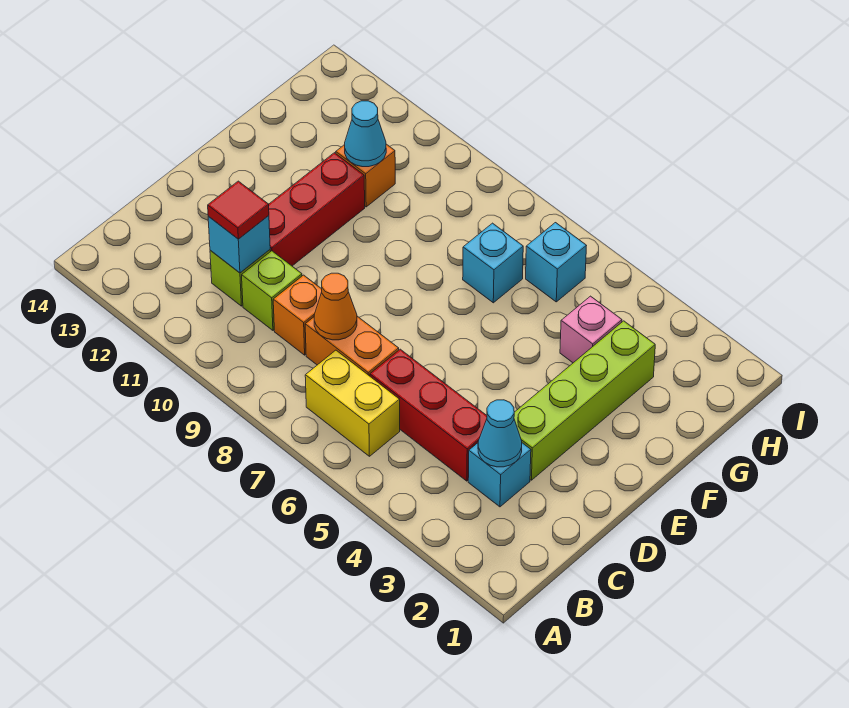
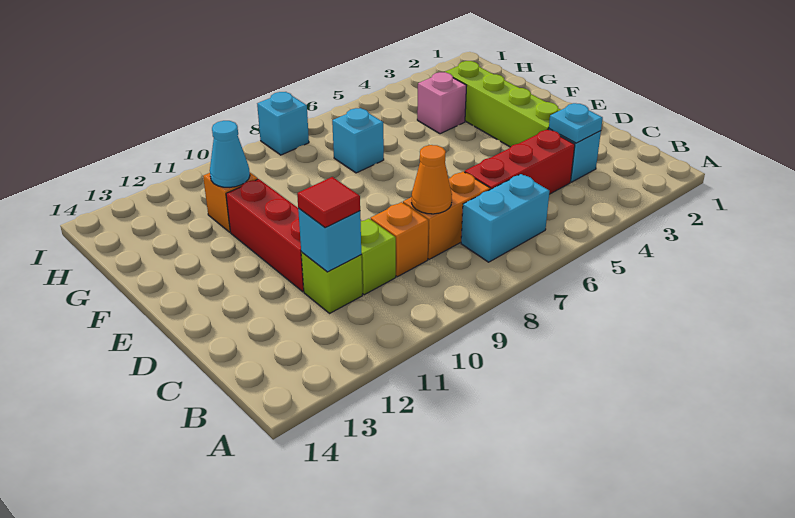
yellow 1x2 brick [305,350,400,456] -> cyan 1x2 brick [461,174,549,262]
cyan 1x1 cone [478,400,522,467] -> cyan 1x1 plate [549,103,603,143]
cyan 1x1 brick [526,223,586,302] -> cyan 1x1 brick moved to [257,92,309,155]

